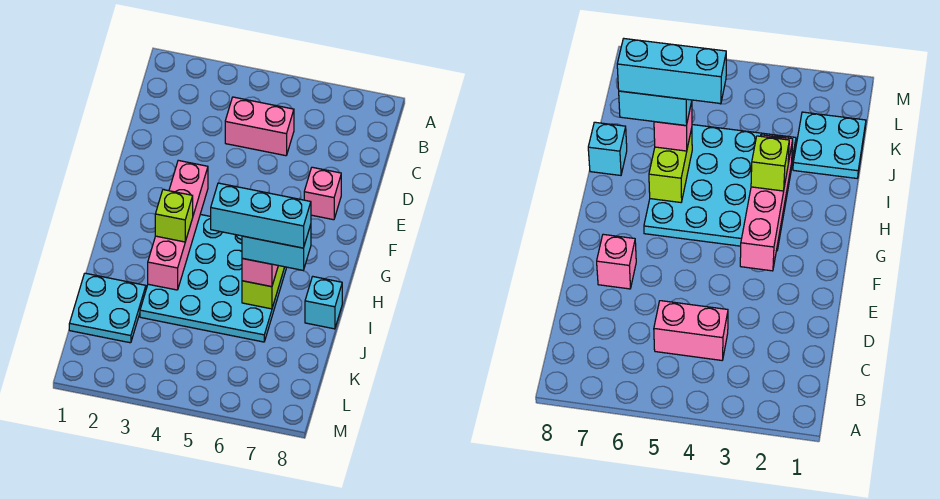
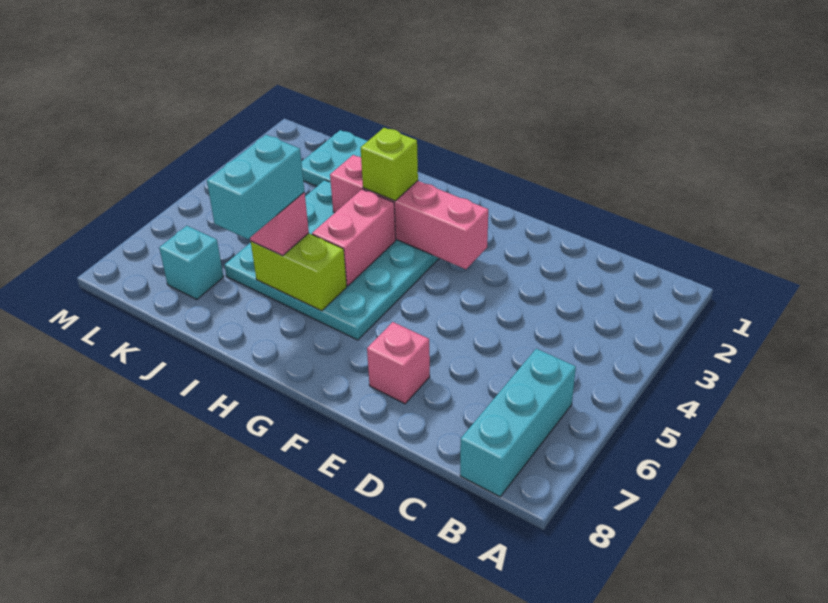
pink 1x2 brick [225,97,294,156] -> pink 1x2 brick moved to [312,189,396,286]
cyan 1x3 brick [211,183,311,248] -> cyan 1x3 brick moved to [460,349,576,497]
cyan 1x1 brick [305,277,342,329] -> cyan 1x1 brick moved to [159,226,224,299]

